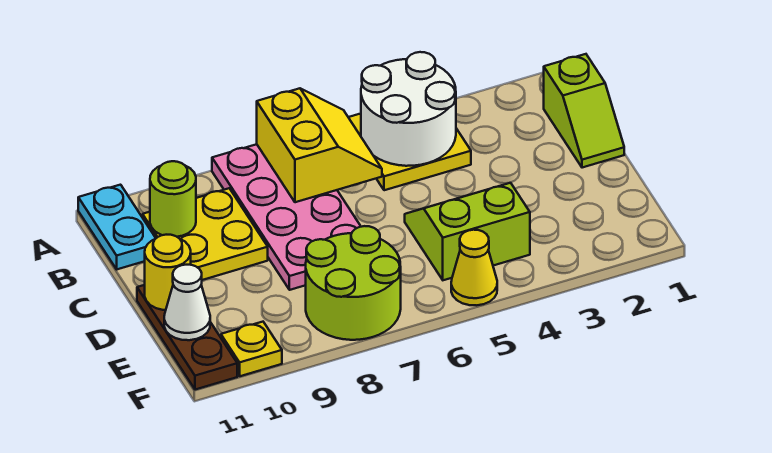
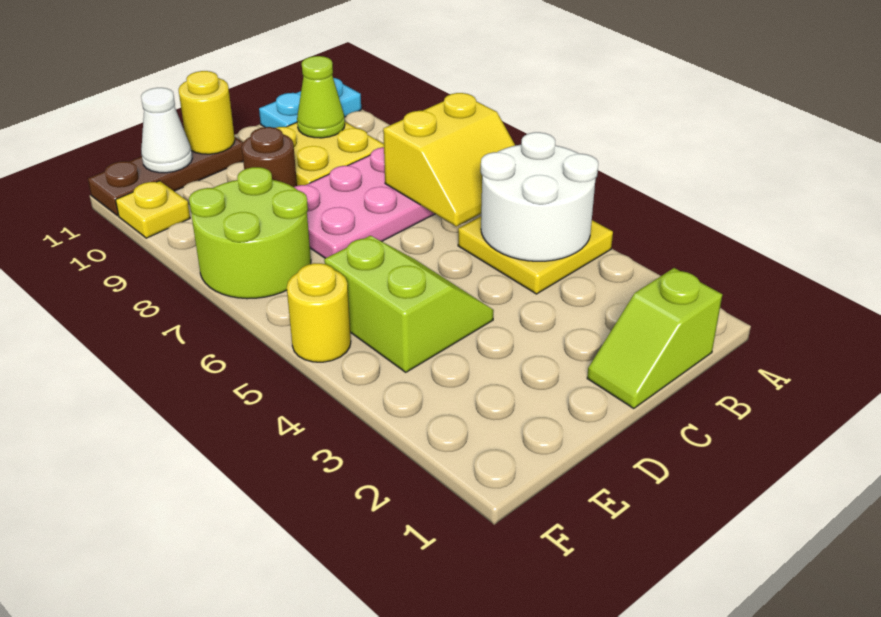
lime 1x1 round brick [150,161,196,237] -> lime 1x1 cone [297,56,345,138]
none -> brown 1x1 round brick [242,127,297,187]
yellow 1x1 cone [451,230,497,305] -> yellow 1x1 round brick [287,263,351,362]

